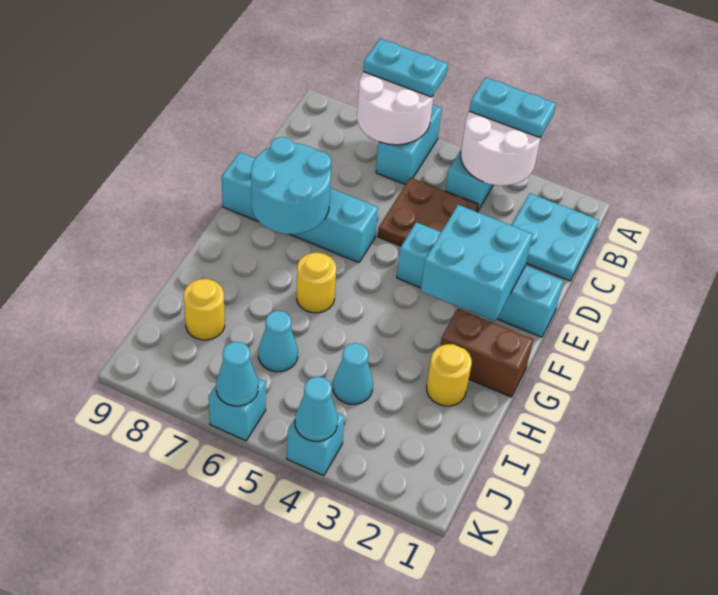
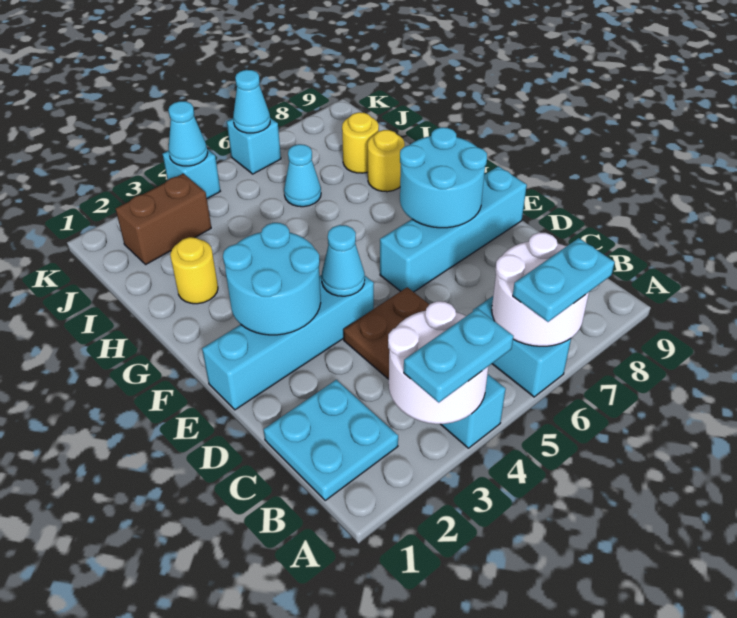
cyan 2x2 brick [421,205,533,321] -> cyan 2x2 round brick [223,223,321,335]
brown 1x2 brick [440,309,533,397] -> brown 1x2 brick moved to [116,174,211,264]
yellow 1x1 round brick [297,253,336,313] -> yellow 1x1 round brick moved to [368,130,405,192]
cyan 1x1 cone [333,343,373,404] -> cyan 1x1 cone moved to [322,225,365,296]

